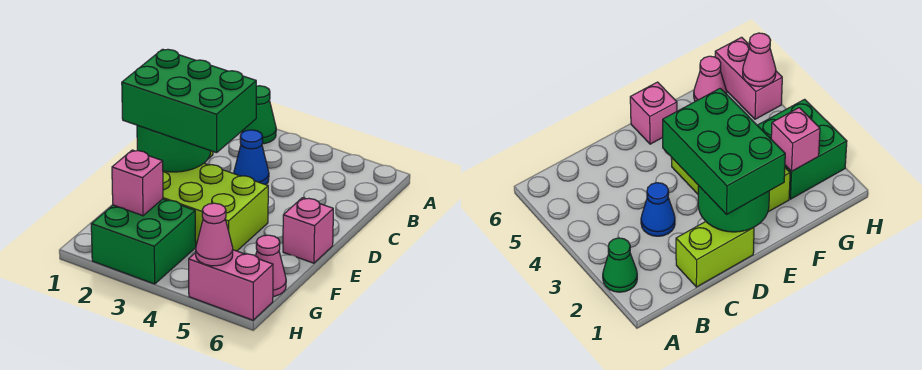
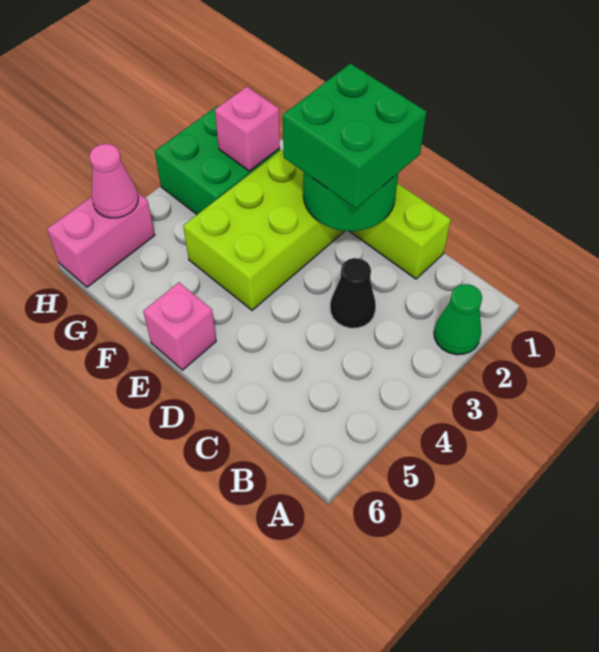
blue 1x1 cone [234,130,269,185] -> black 1x1 cone [330,258,376,328]
green 2x3 brick [122,49,256,153] -> green 2x2 brick [283,64,426,208]
pink 1x1 cone [256,235,286,296] -> none

